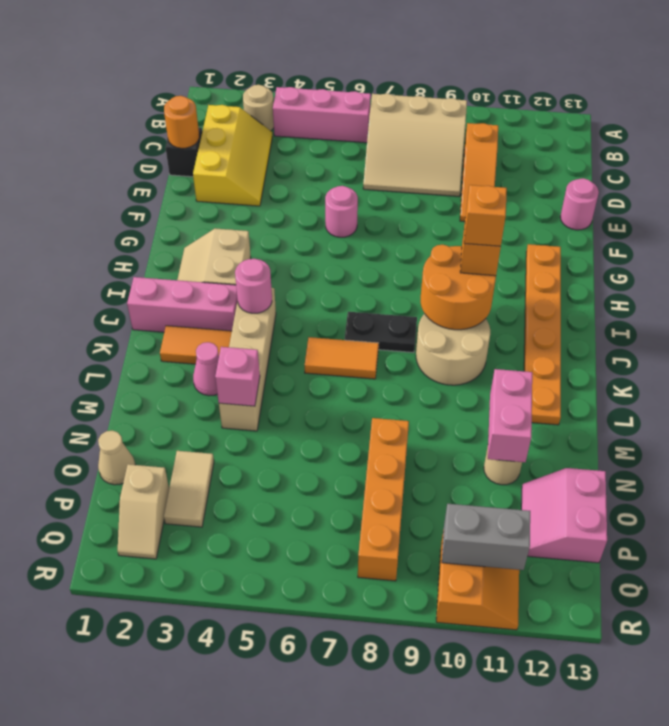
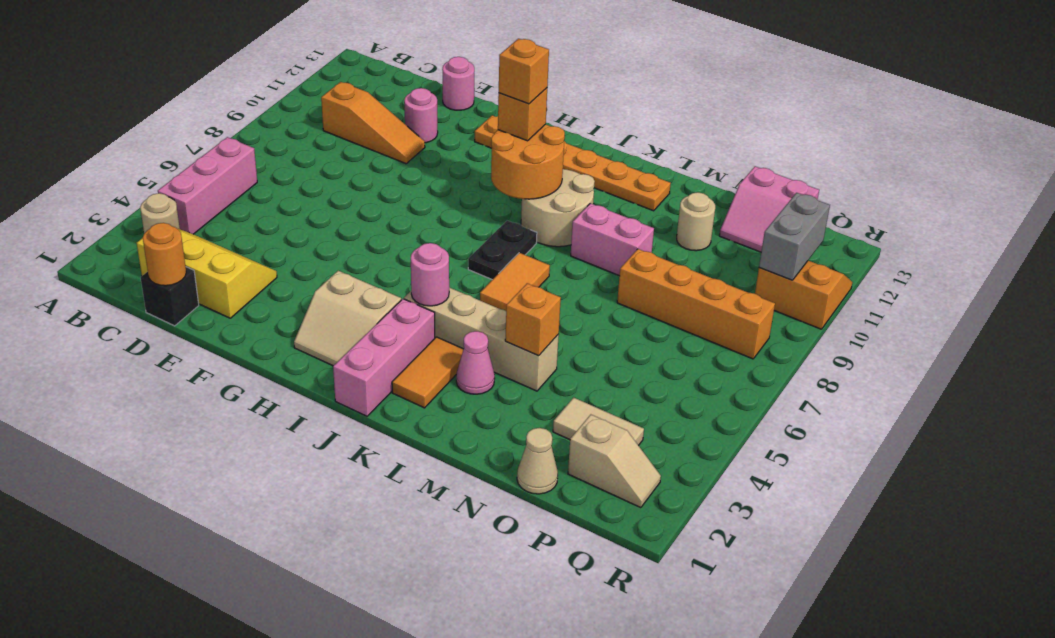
tan 3x3 slope [363,94,467,196] -> none
pink 1x1 round brick [325,186,358,237] -> pink 1x1 round brick moved to [404,88,438,143]
pink 1x1 brick [215,347,260,406] -> orange 1x1 brick [505,283,561,356]
pink 1x2 brick [488,369,532,462] -> pink 1x2 brick moved to [571,203,654,276]

